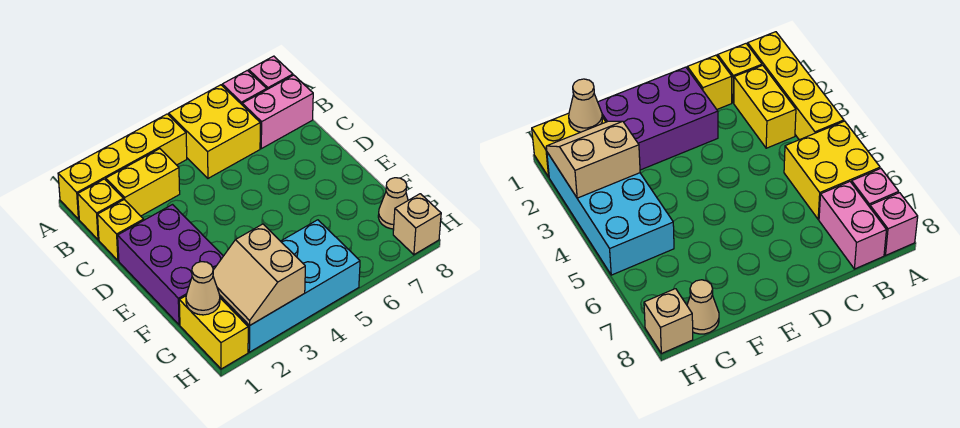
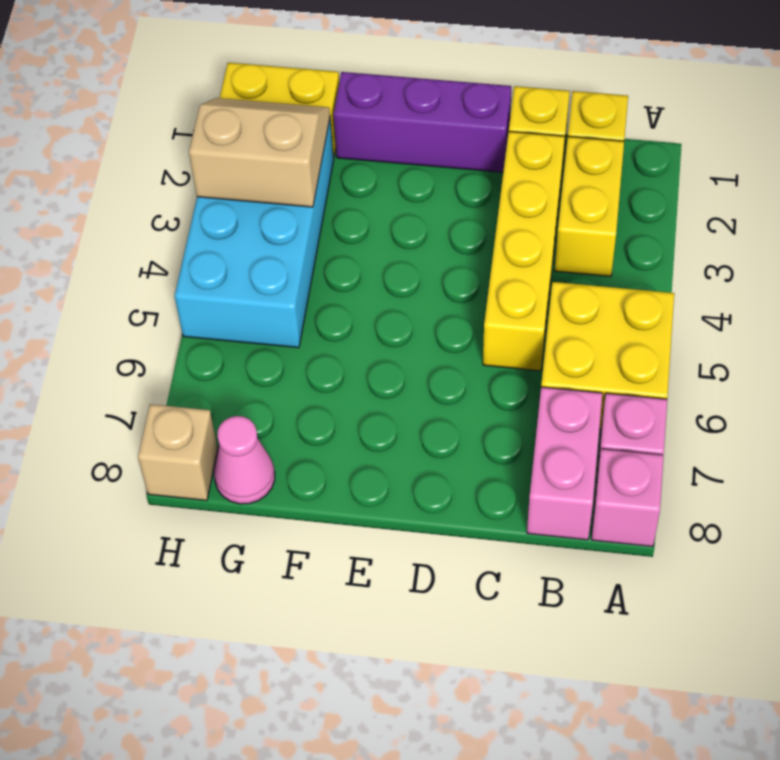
yellow 1x4 brick [58,114,187,219] -> yellow 1x4 brick moved to [483,132,565,371]
purple 2x3 brick [118,205,223,325] -> purple 1x3 brick [333,72,511,172]
tan 1x1 cone [186,262,220,315] -> none
tan 1x1 cone [378,178,408,229] -> pink 1x1 cone [214,416,275,504]

